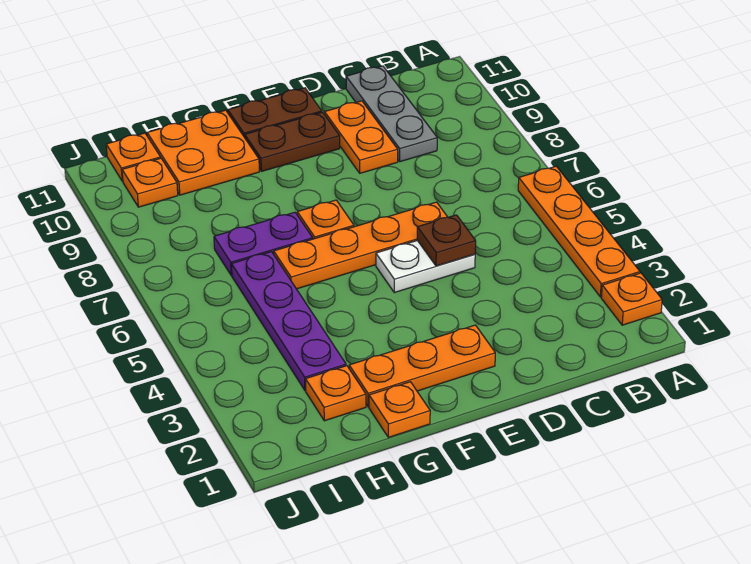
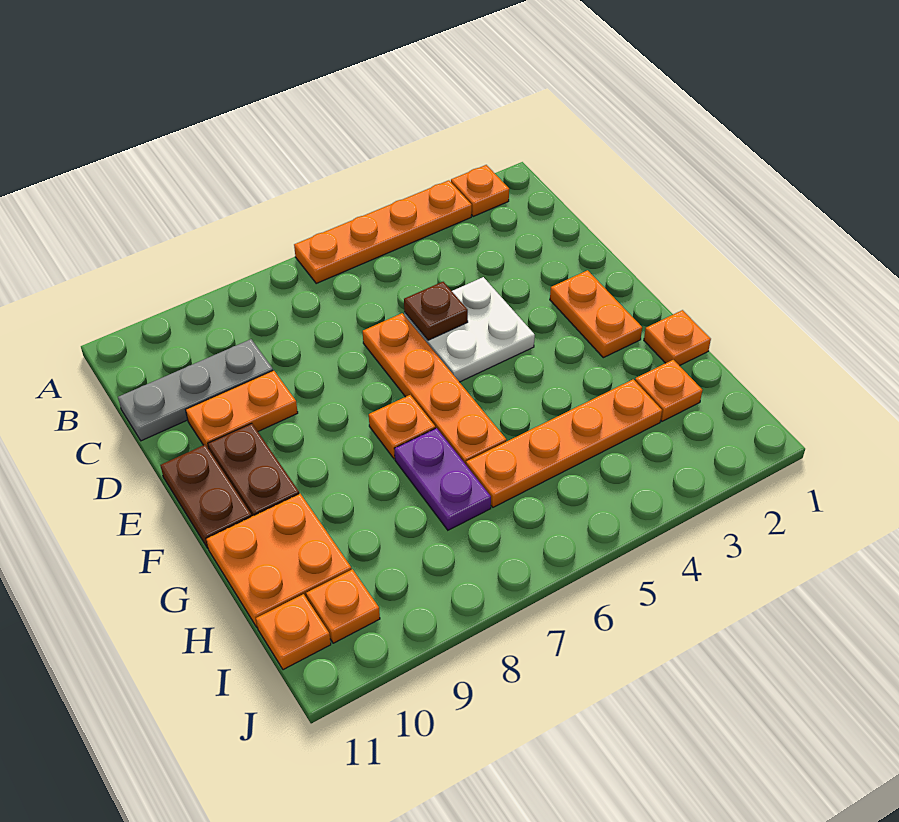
white 1x2 plate [376,241,475,293] -> white 2x2 plate [404,277,535,382]
orange 1x3 plate [349,325,495,407] -> orange 1x2 plate [550,270,642,358]
purple 1x4 plate [232,252,346,390] -> orange 1x4 plate [466,379,662,507]

